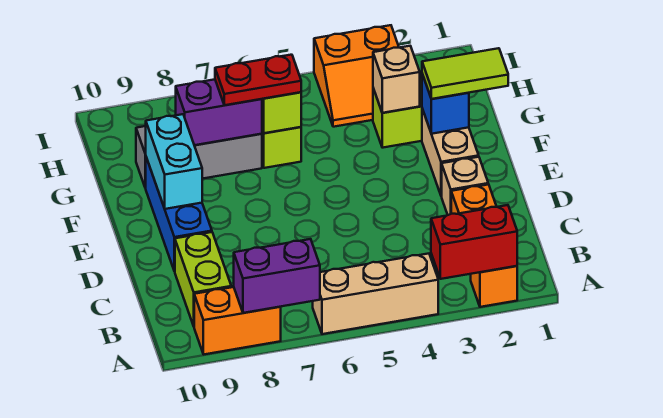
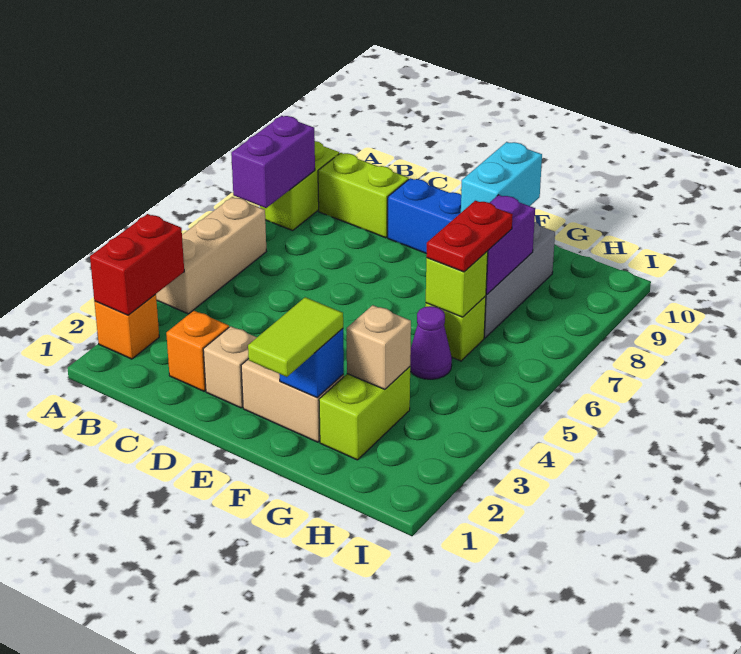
orange 1x2 brick [194,287,281,354] -> lime 1x2 brick [260,141,339,231]
cyan 1x2 brick [146,114,202,209] -> cyan 1x2 brick turned to [461,142,542,212]
none -> purple 1x1 cone [410,306,452,379]
orange 2x2 slope [314,25,399,127] -> none

